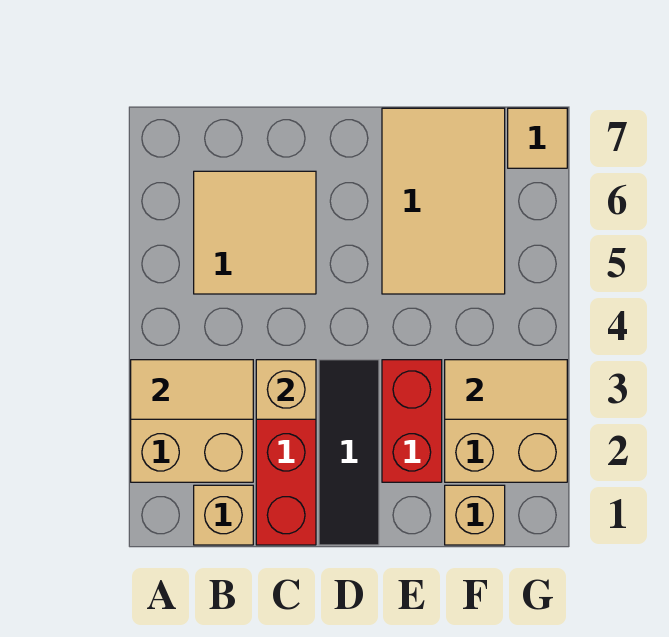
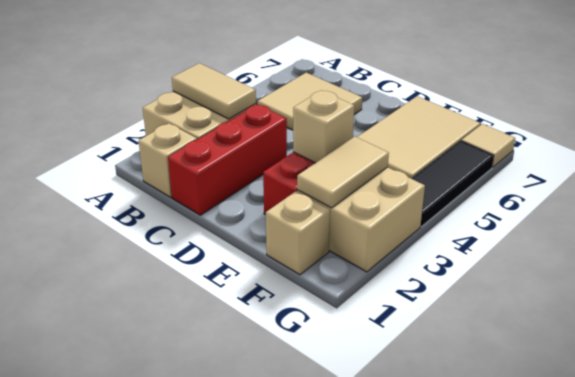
tan 1x1 brick [256,360,316,419] -> tan 1x1 brick moved to [293,90,354,163]
black 1x3 tile [319,360,379,545] -> black 1x3 tile moved to [411,141,494,226]
tan 1x2 tile [445,360,567,419] -> tan 1x2 tile turned to [297,136,389,208]

